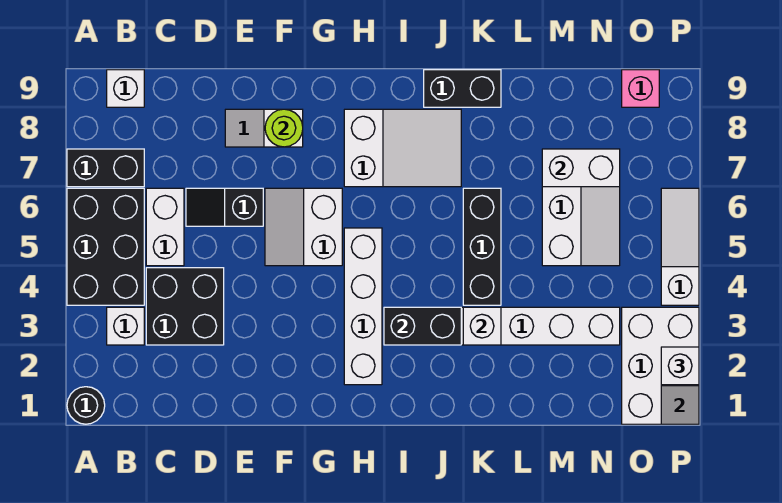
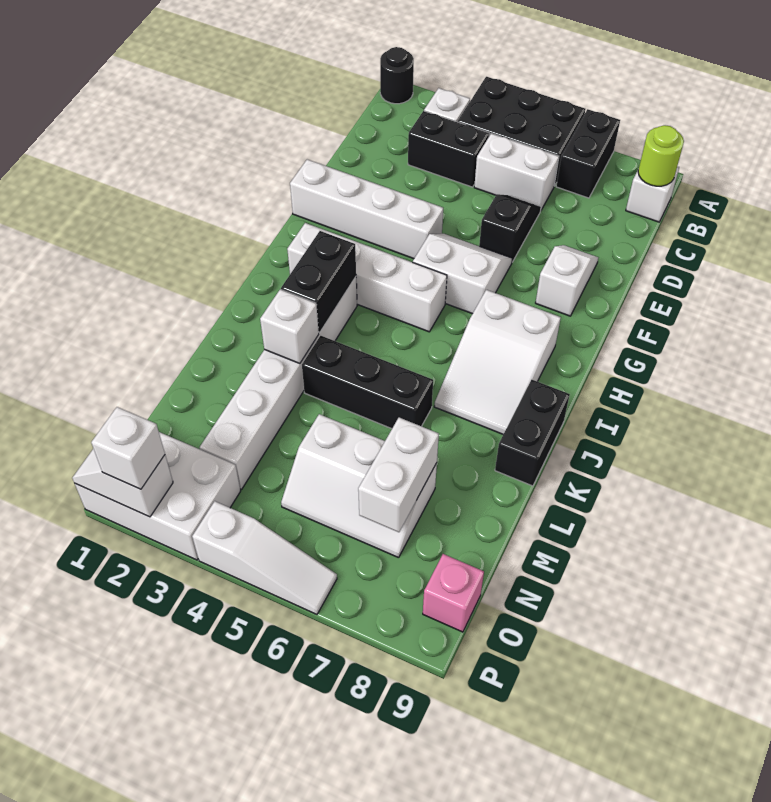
black 2x2 brick [146,268,224,345] -> black 1x2 brick [408,111,489,187]
none -> white 1x4 brick [290,159,443,259]
lime 1x1 round brick [265,109,303,147] -> lime 1x1 round brick moved to [638,125,684,186]

